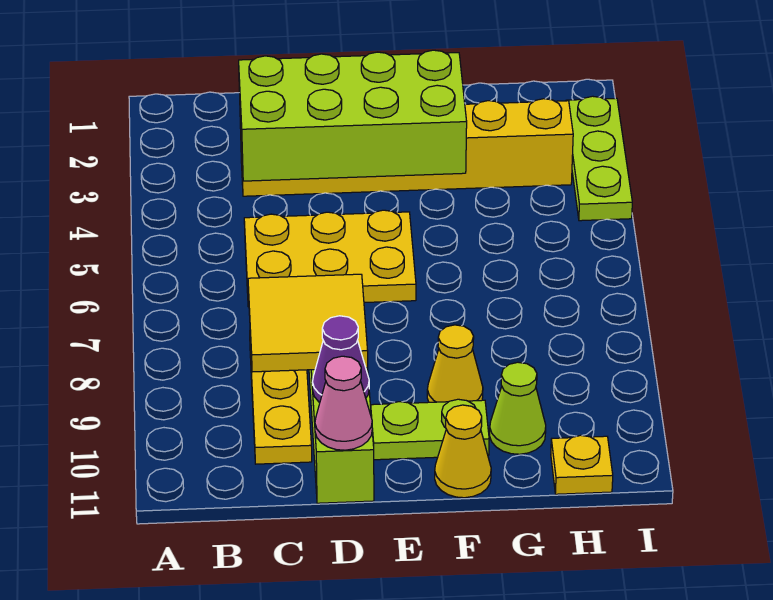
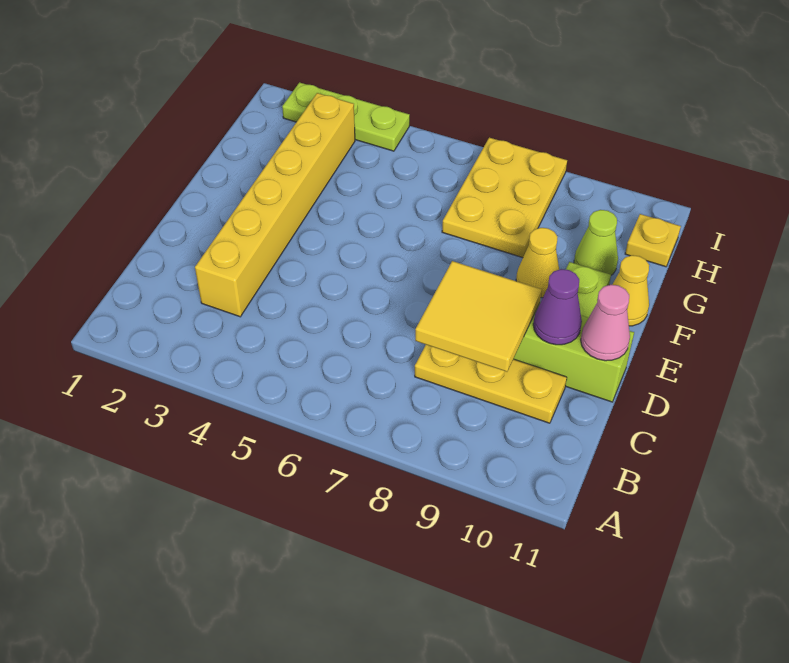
lime 2x4 brick [239,50,467,181] -> none
yellow 2x3 plate [244,210,416,307] -> yellow 2x3 plate moved to [442,138,567,258]

